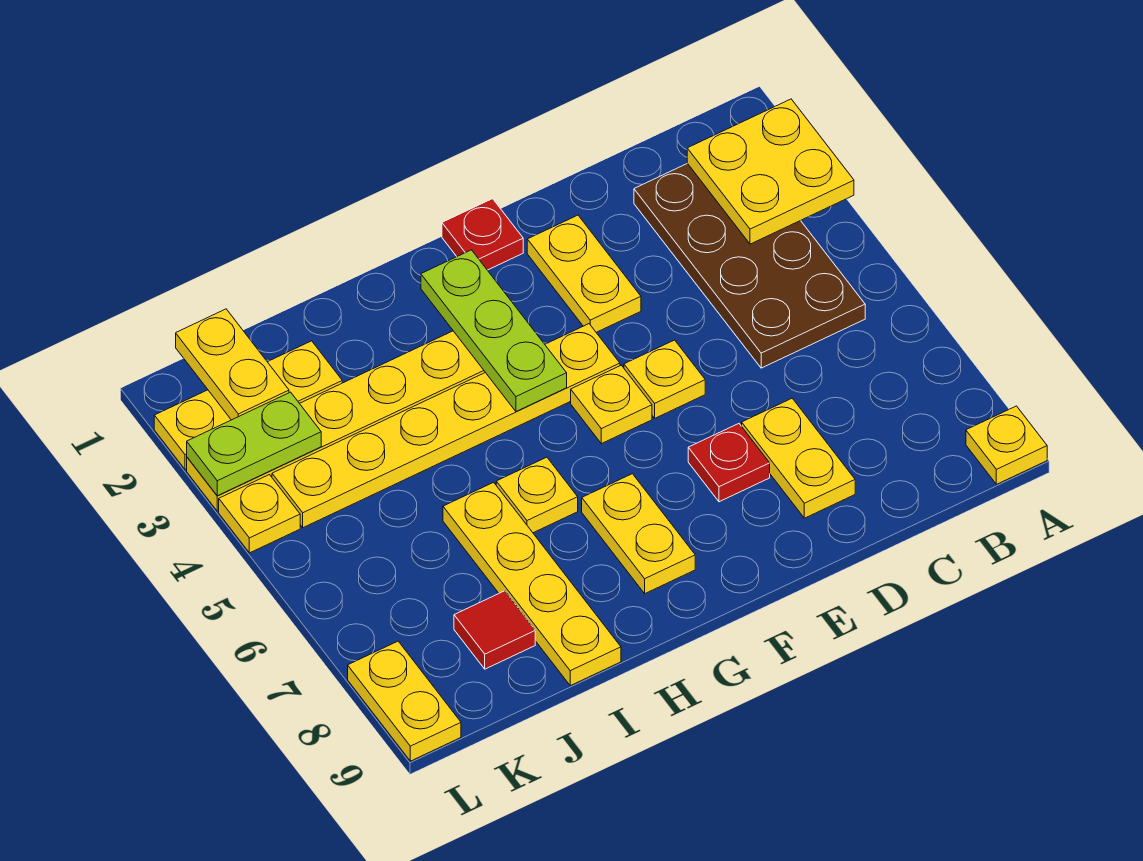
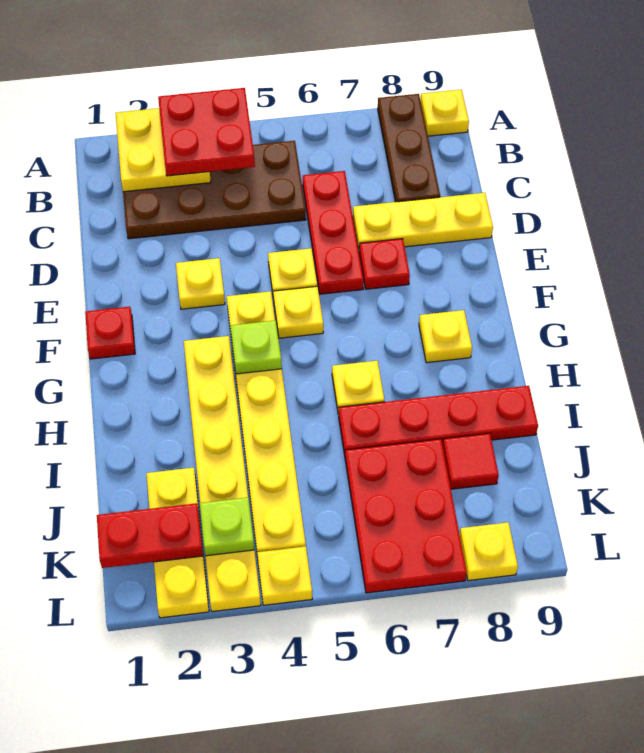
none -> red 2x2 plate [158,88,255,176]
none -> brown 1x3 plate [378,94,440,202]
none -> red 1x3 plate [303,171,364,294]
yellow 1x2 plate [742,398,855,518] -> yellow 1x3 plate [353,193,493,250]
yellow 1x2 plate [527,215,641,332] -> yellow 1x1 plate [176,258,225,309]
lime 1x3 plate [421,250,567,411] -> lime 1x1 plate [230,320,282,374]
yellow 1x2 plate [582,474,695,593] -> yellow 1x1 plate [419,310,472,363]
yellow 1x4 plate [443,482,621,686] -> red 1x4 plate [339,386,538,455]
none -> red 2x3 plate [345,439,467,593]
yellow 1x2 plate [176,309,289,420] -> red 1x2 plate [97,503,203,568]
lime 1x2 plate [187,392,321,496] -> lime 1x1 plate [200,497,254,556]
yellow 1x2 plate [348,641,461,761] -> yellow 1x1 plate [460,522,518,581]

